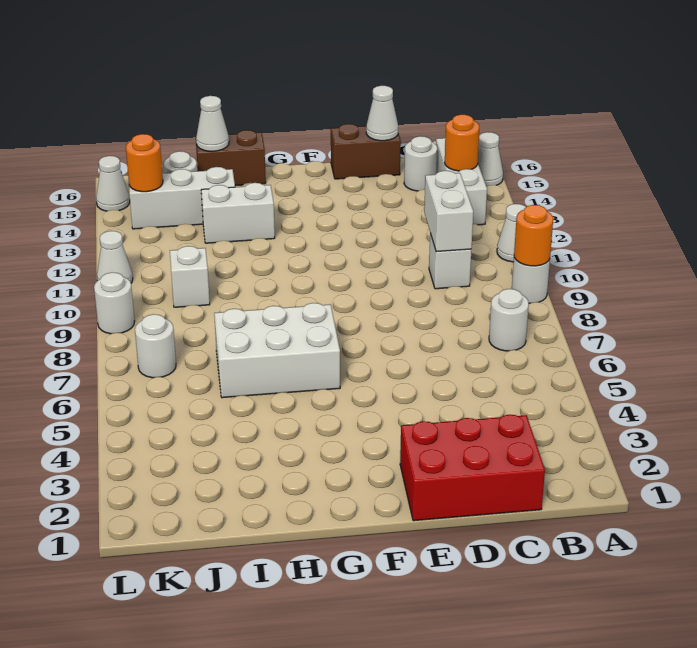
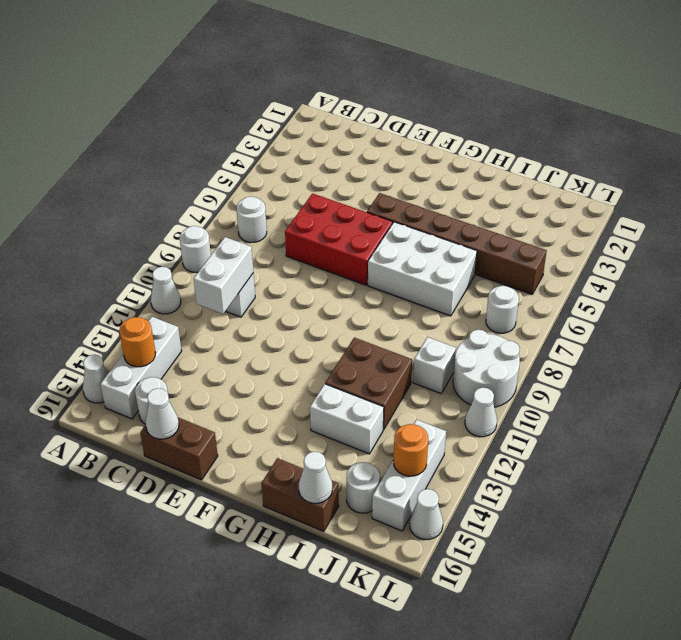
orange 1x1 round brick [514,205,553,266] -> none
red 2x3 brick [400,415,545,521] -> red 2x3 brick moved to [285,194,393,285]
none -> brown 1x6 brick [367,193,547,294]
none -> brown 2x2 brick [325,338,412,429]
white 1x3 brick [129,167,235,229] -> white 1x3 brick turned to [372,419,446,531]
white 1x1 round brick [94,273,135,334] -> white 2x2 round brick [453,330,520,407]

